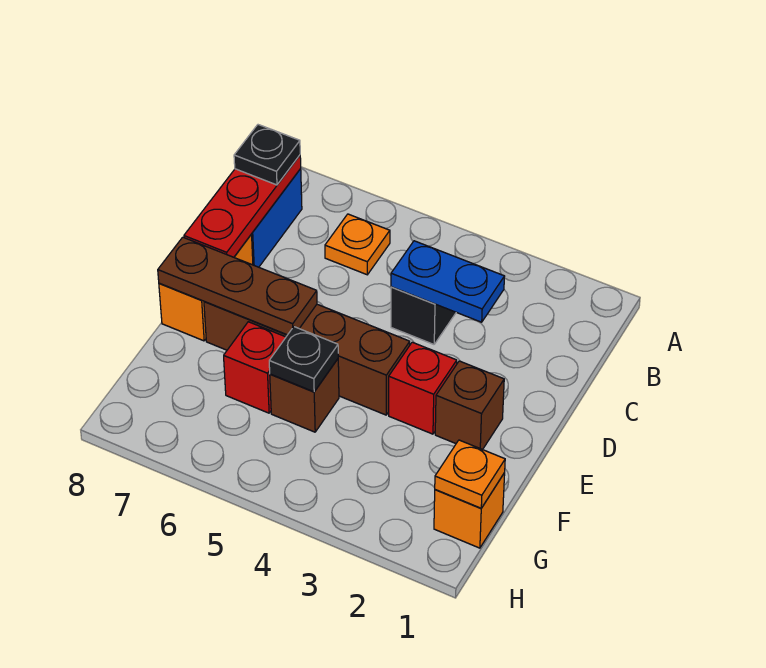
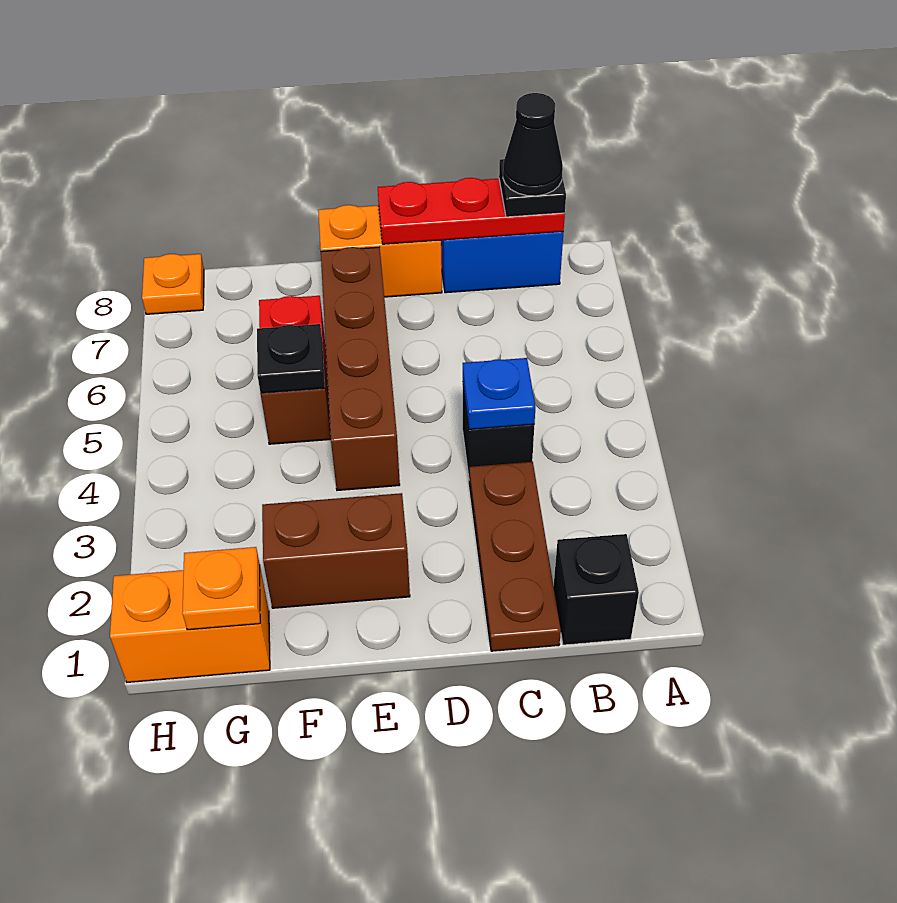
none -> black 1x1 brick [554,534,639,645]
orange 1x1 plate [325,214,390,275] -> orange 1x1 plate moved to [142,254,204,314]
none -> black 1x1 cone [503,93,563,196]
blue 1x2 plate [391,241,505,322] -> blue 1x1 plate [463,358,535,429]
brown 1x1 brick [435,361,504,450] -> brown 1x2 brick [262,493,410,608]
red 1x1 brick [389,342,457,434] -> none
brown 1x3 plate [158,237,317,335] -> brown 1x3 plate moved to [469,462,561,651]
orange 1x1 brick [434,473,505,548] -> orange 1x2 brick [110,564,270,682]

